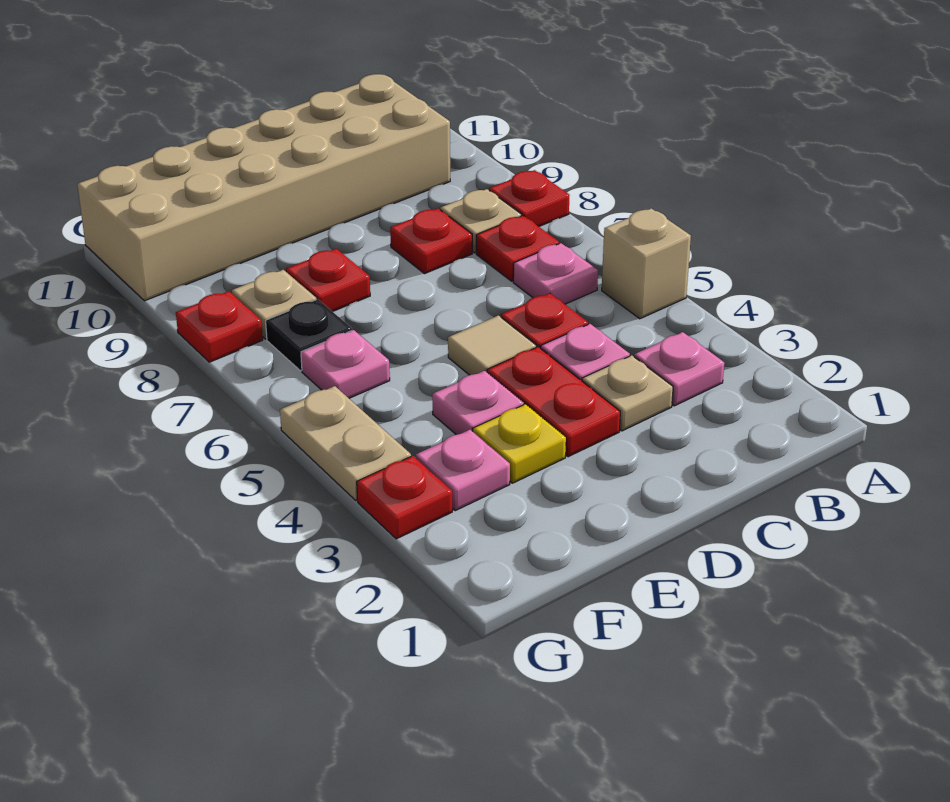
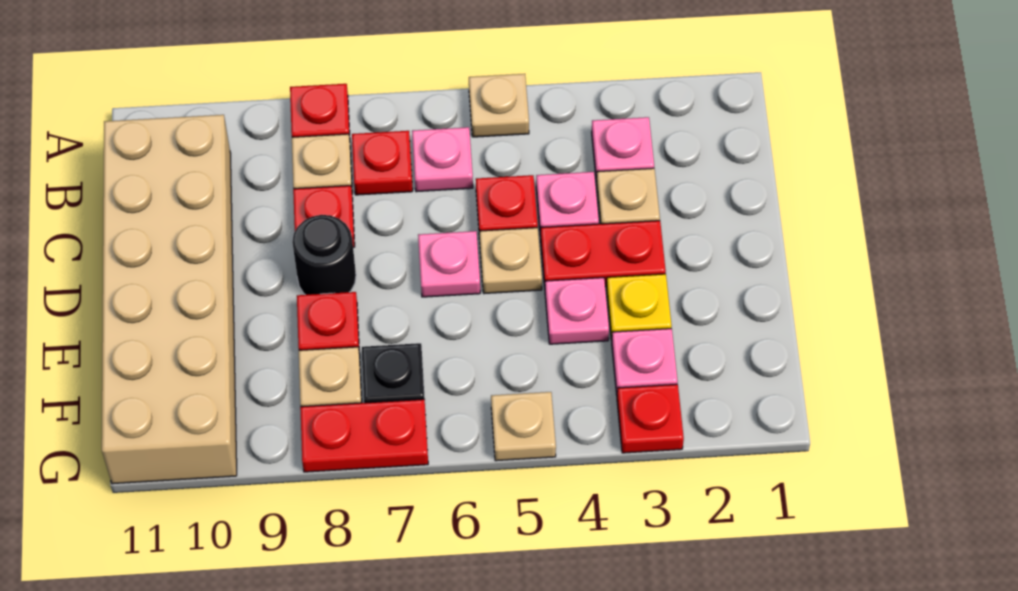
tan 1x1 brick [602,208,691,319] -> tan 1x1 plate [469,74,529,137]
tan 1x1 tile [448,315,536,375] -> tan 1x1 plate [479,228,542,294]
none -> black 1x1 round brick [292,215,356,295]
pink 1x1 plate [301,330,390,398] -> pink 1x1 plate moved to [418,231,480,297]
tan 1x2 plate [280,386,411,500] -> tan 1x1 plate [491,392,556,461]
red 1x1 plate [176,291,263,362] -> red 1x2 plate [300,399,428,472]

